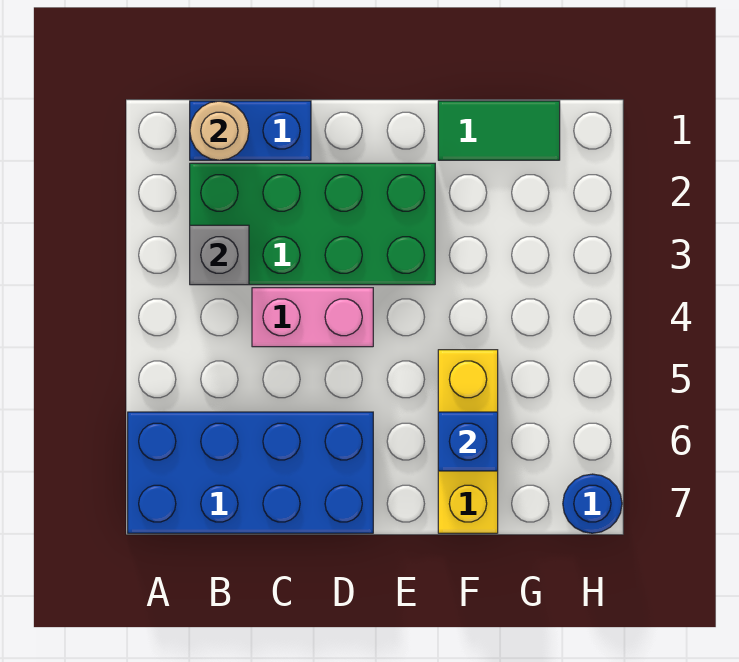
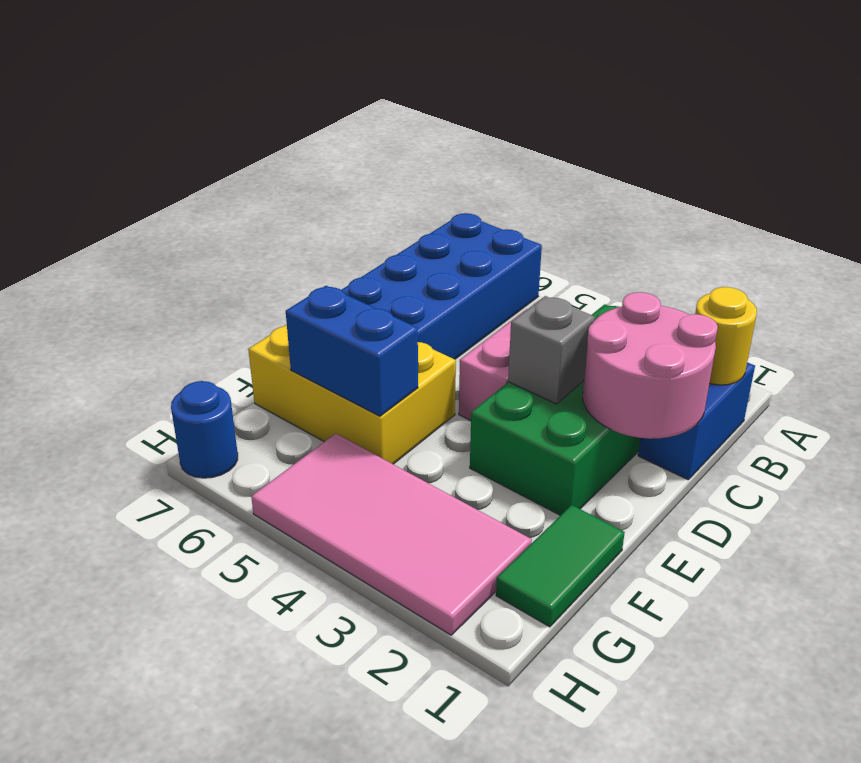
tan 1x1 round brick [190,101,249,160] -> yellow 1x1 round brick [695,287,757,385]
grey 1x1 brick [190,225,249,285] -> grey 1x1 brick moved to [508,296,595,404]
none -> pink 2x2 round brick [583,292,718,439]
yellow 1x3 brick [438,350,498,533] -> yellow 2x3 brick [248,324,456,464]
blue 1x1 brick [438,412,498,471] -> blue 1x2 brick [286,286,418,416]
none -> pink 2x4 tile [251,434,532,635]

